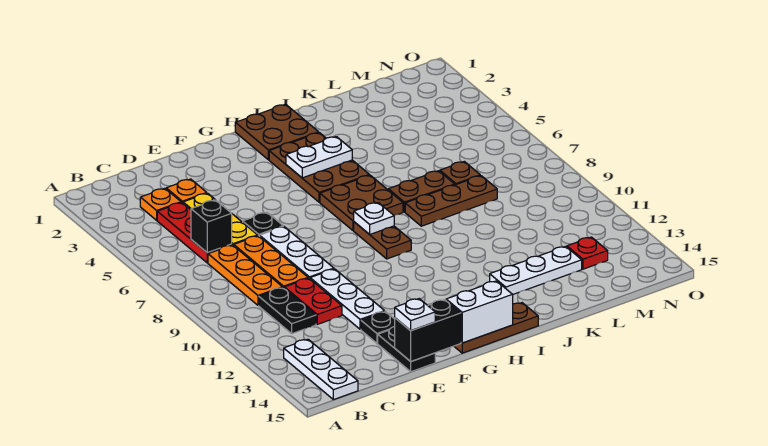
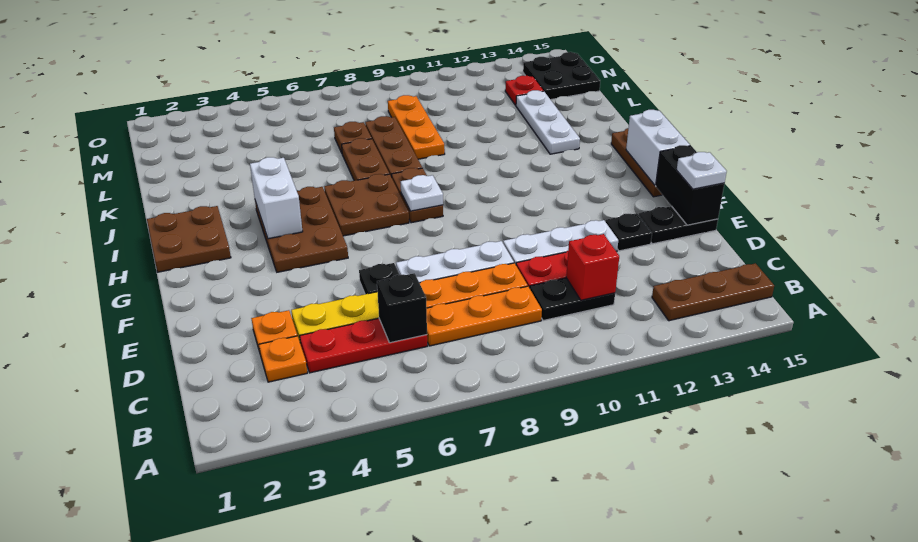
white 1x3 plate [284,339,358,400] -> brown 1x3 plate [652,263,774,321]
none -> red 1x1 brick [566,234,619,300]
brown 2x3 plate [269,133,369,202] -> brown 2x3 plate turned to [255,187,348,272]
white 1x2 plate [286,137,352,178] -> white 1x2 brick [250,157,303,239]
brown 1x2 plate [354,222,411,259] -> brown 1x2 plate turned to [391,168,443,223]
none -> orange 1x3 plate [388,95,445,159]
none -> black 2x2 plate [523,52,600,100]

